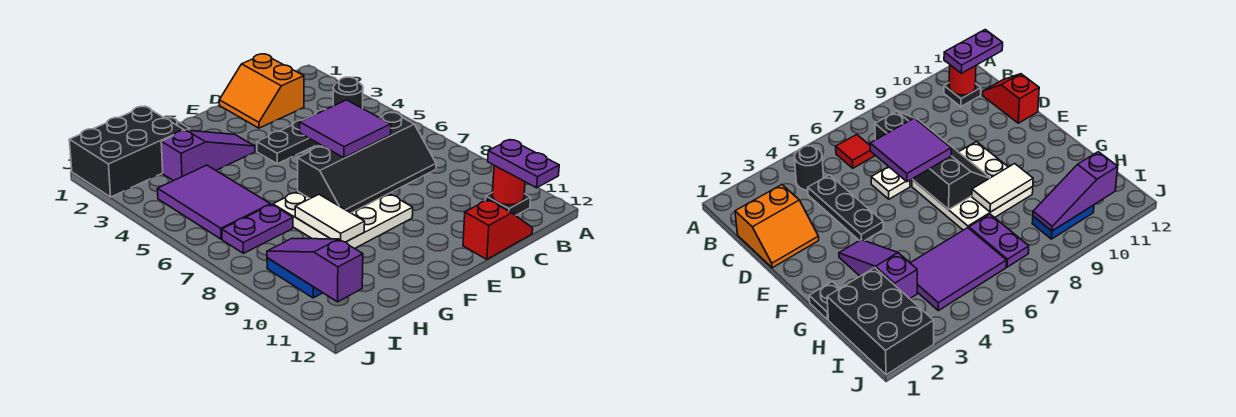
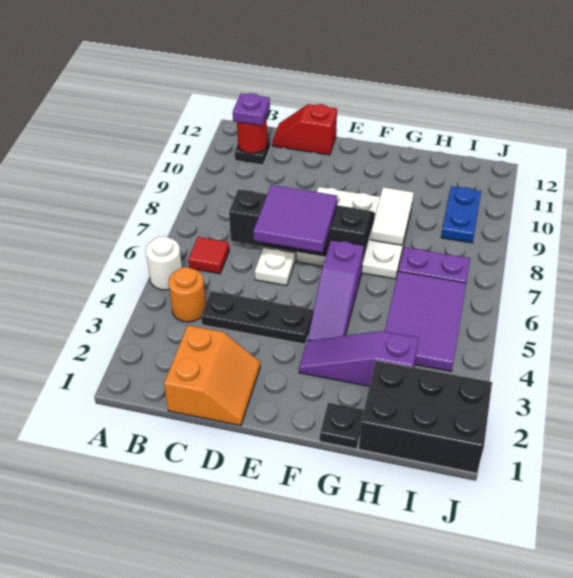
none -> white 1x1 round brick [146,236,182,290]
black 1x1 round brick [333,77,363,108] -> orange 1x1 round brick [168,267,206,322]
purple 1x2 plate [488,140,559,188] -> purple 1x1 plate [233,93,270,126]
purple 1x3 slope [267,238,363,302] -> purple 1x3 slope moved to [307,240,364,341]

